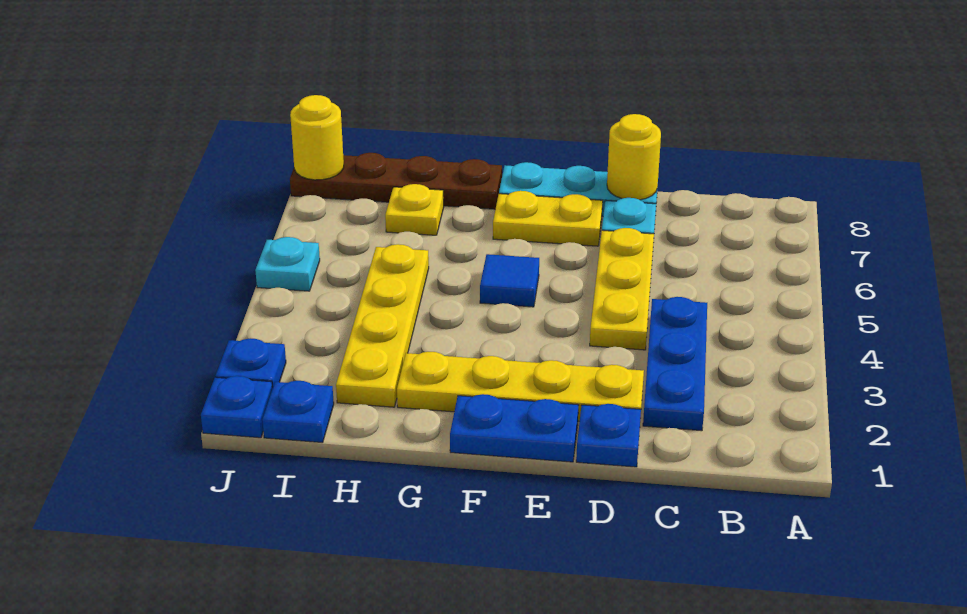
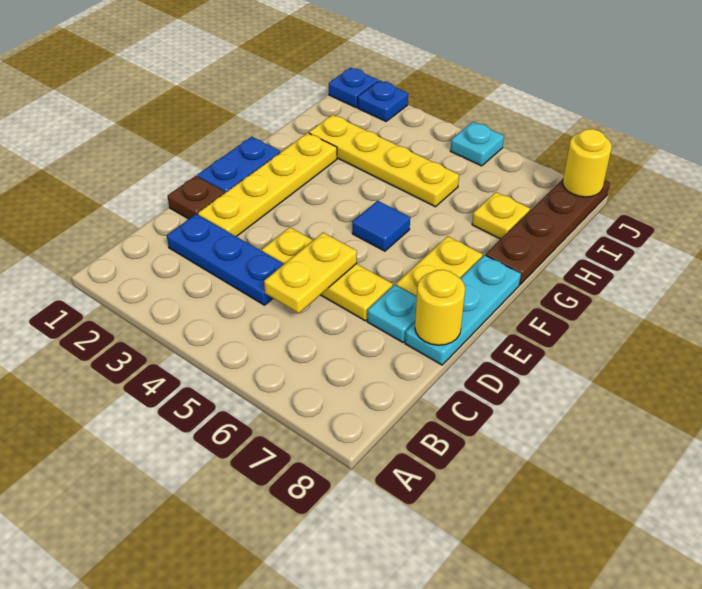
none -> yellow 1x2 plate [264,233,357,313]
blue 1x1 plate [576,404,641,467] -> brown 1x1 plate [168,176,225,219]
blue 1x1 plate [262,381,334,443] -> none

